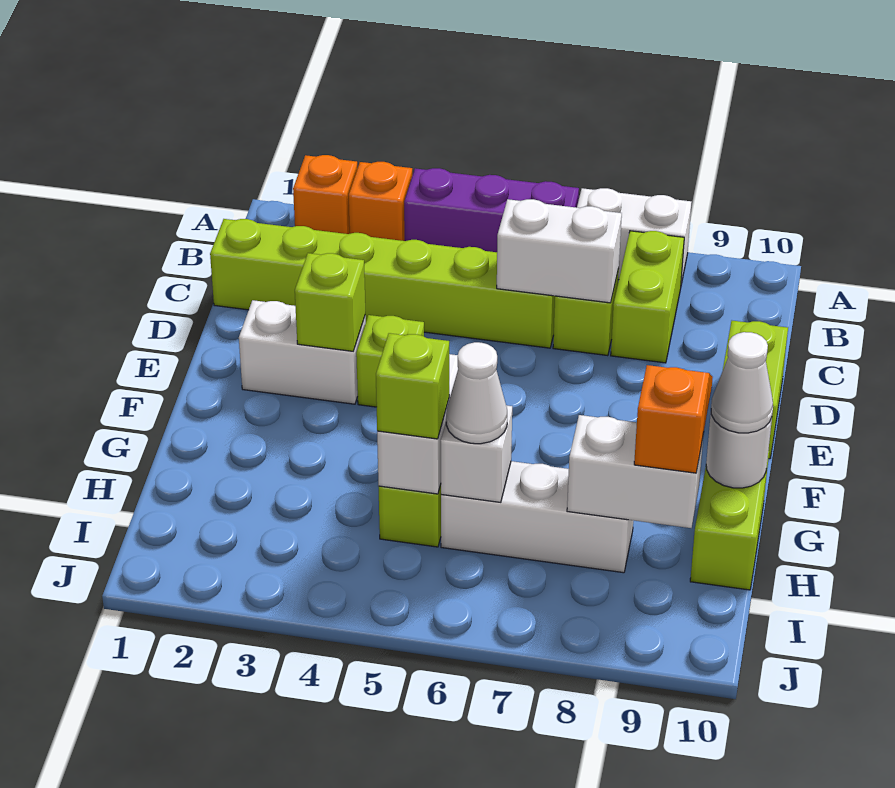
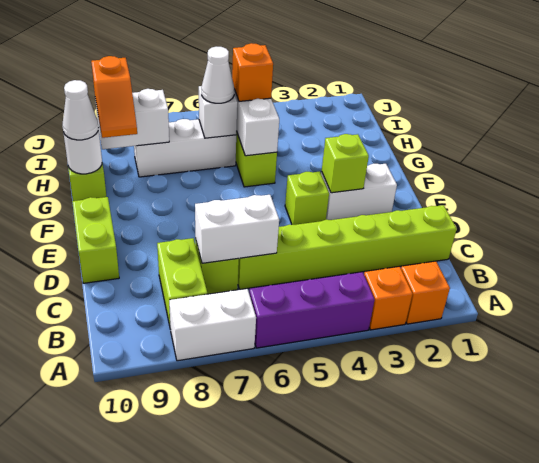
lime 1x1 brick [376,333,449,439] -> orange 1x1 brick [232,43,273,101]

